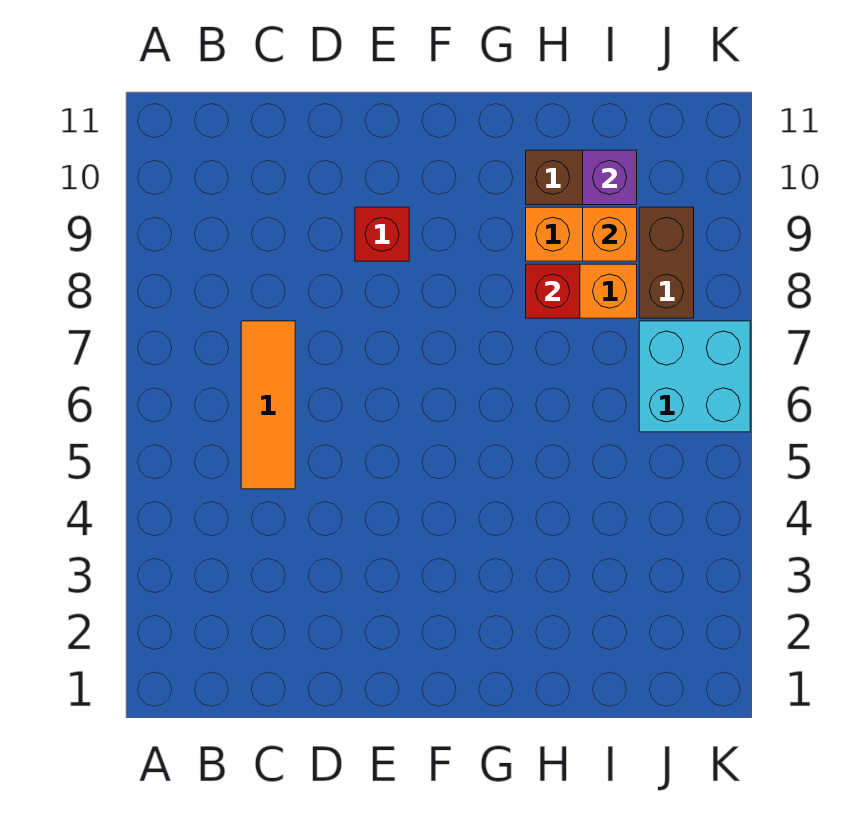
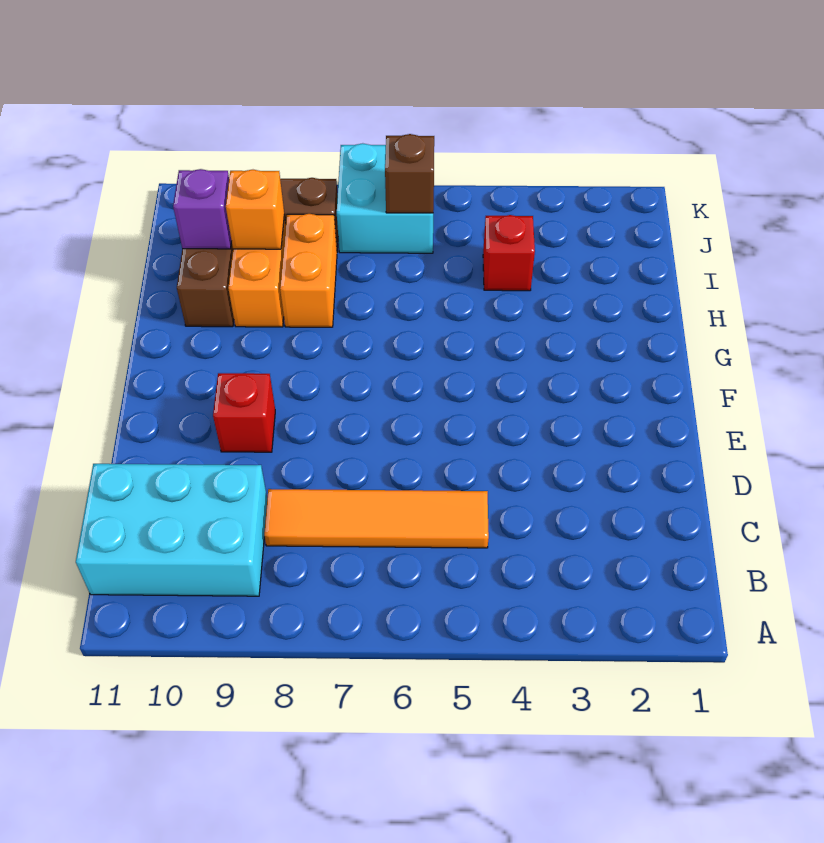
none -> cyan 2x3 brick [76,464,267,596]
orange 1x3 tile [241,321,295,489] -> orange 1x4 tile [264,489,489,548]
red 1x1 brick [526,264,580,318] -> red 1x1 brick moved to [483,215,535,291]
none -> brown 1x1 brick [385,134,434,213]

